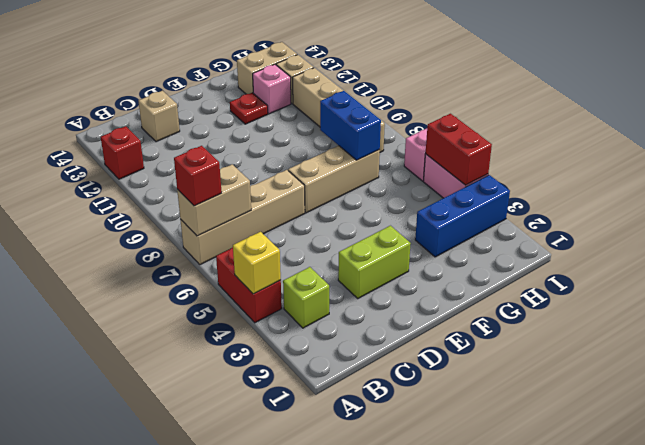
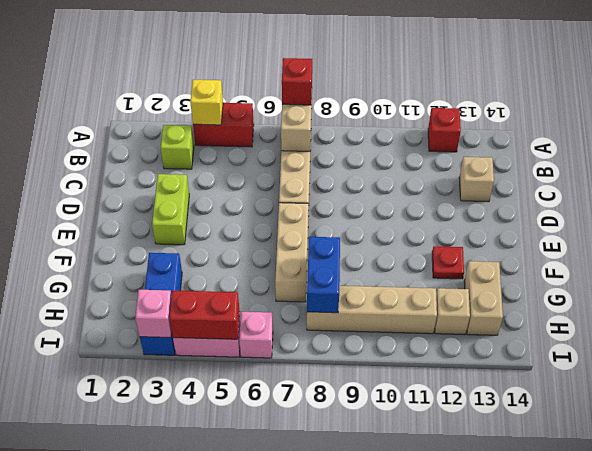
blue 1x2 brick [320,91,381,160] -> blue 1x2 brick turned to [307,237,340,313]
pink 1x1 brick [253,64,291,114] -> pink 1x1 brick moved to [135,290,172,337]

